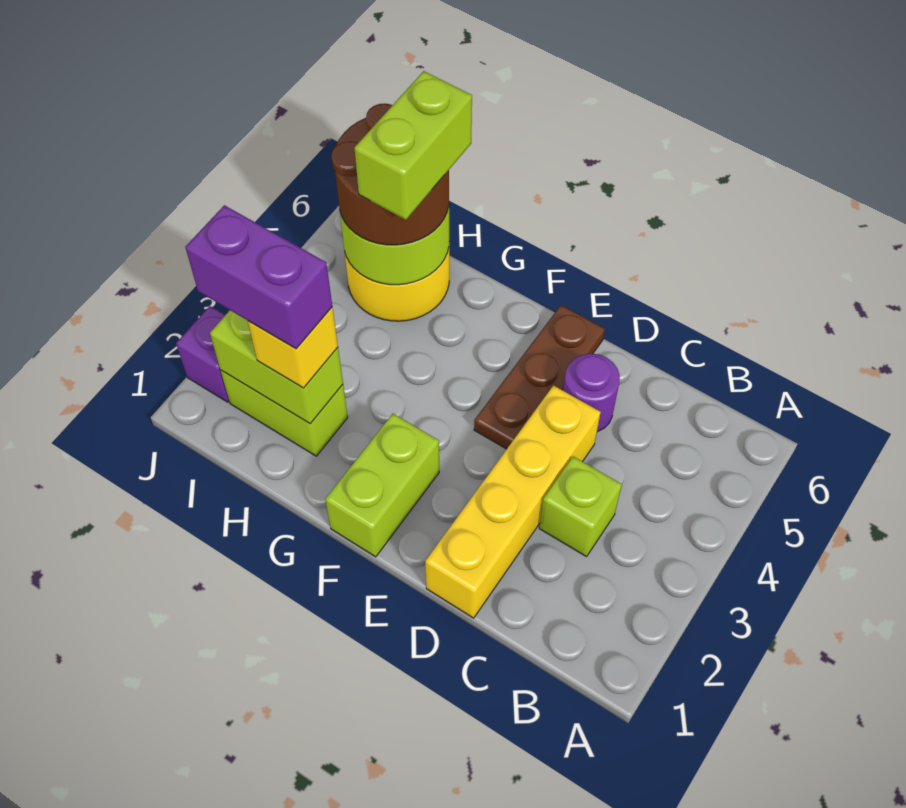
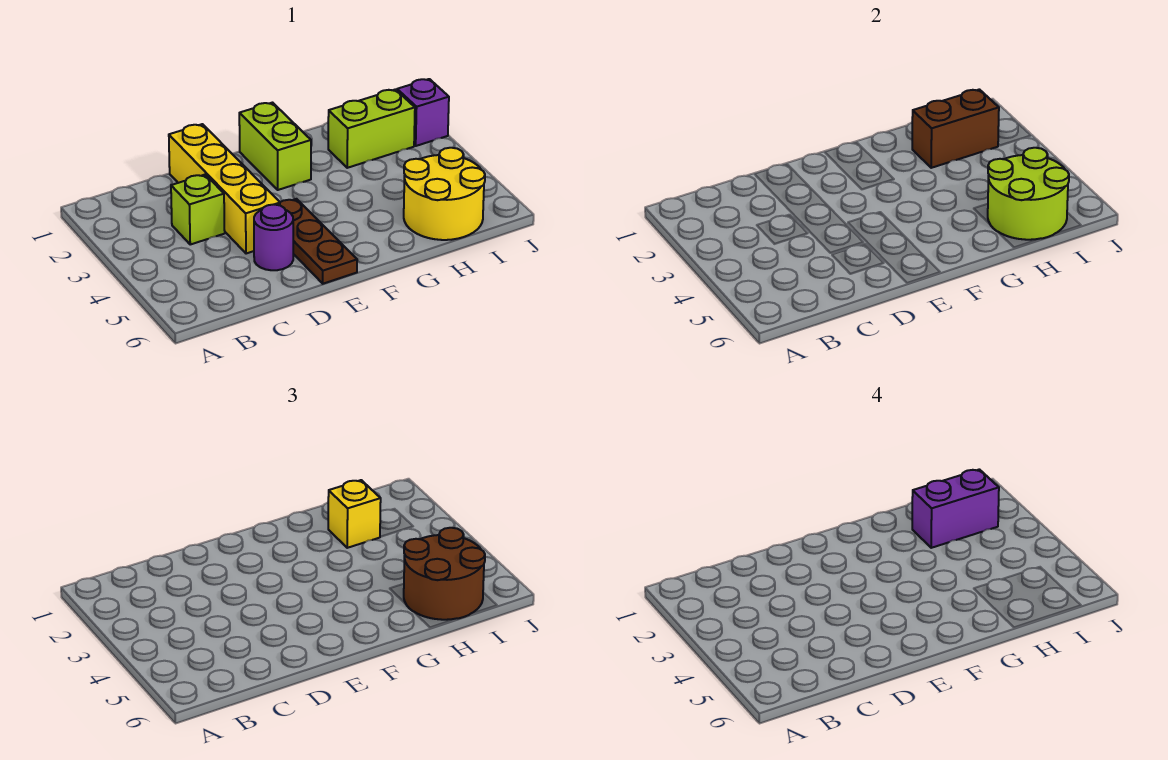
lime 1x2 brick [210,310,343,424] -> brown 1x2 brick [912,89,999,168]
lime 1x2 brick [354,71,472,220] -> none

